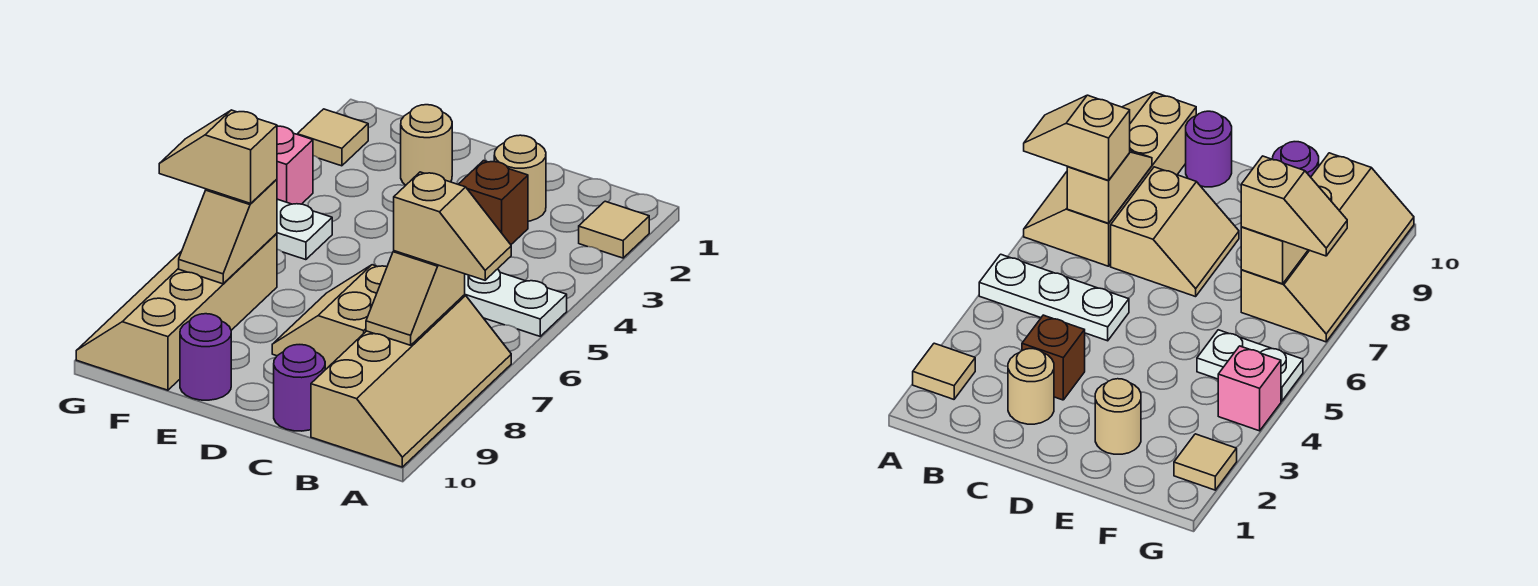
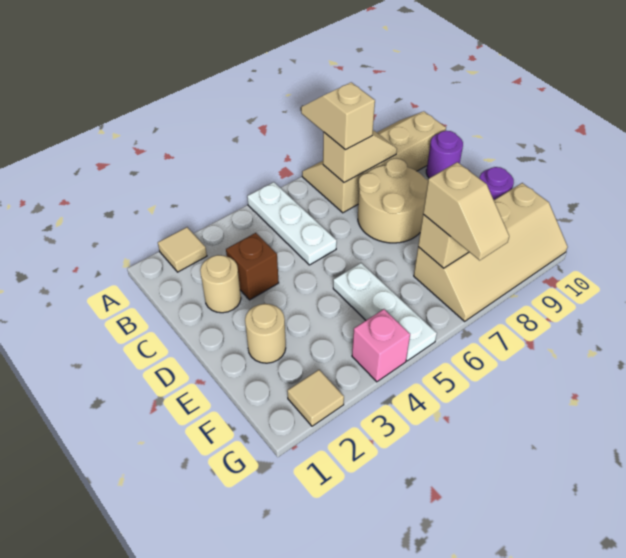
tan 2x2 slope [272,265,387,370] -> tan 2x2 round brick [358,159,428,243]
white 1x2 plate [277,199,332,260] -> white 1x3 plate [333,263,437,361]

